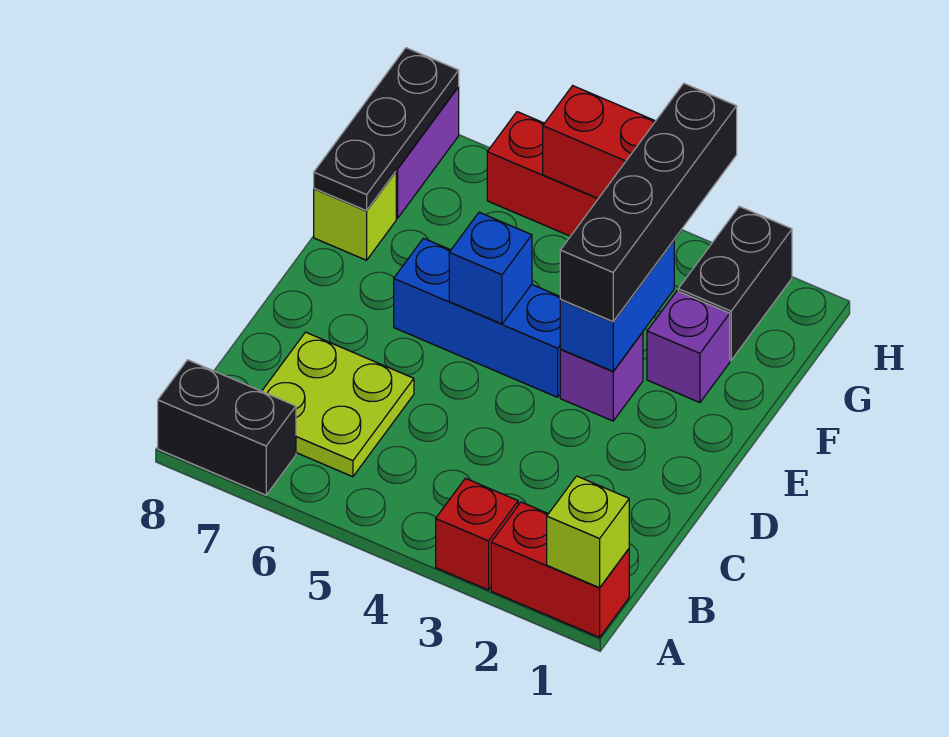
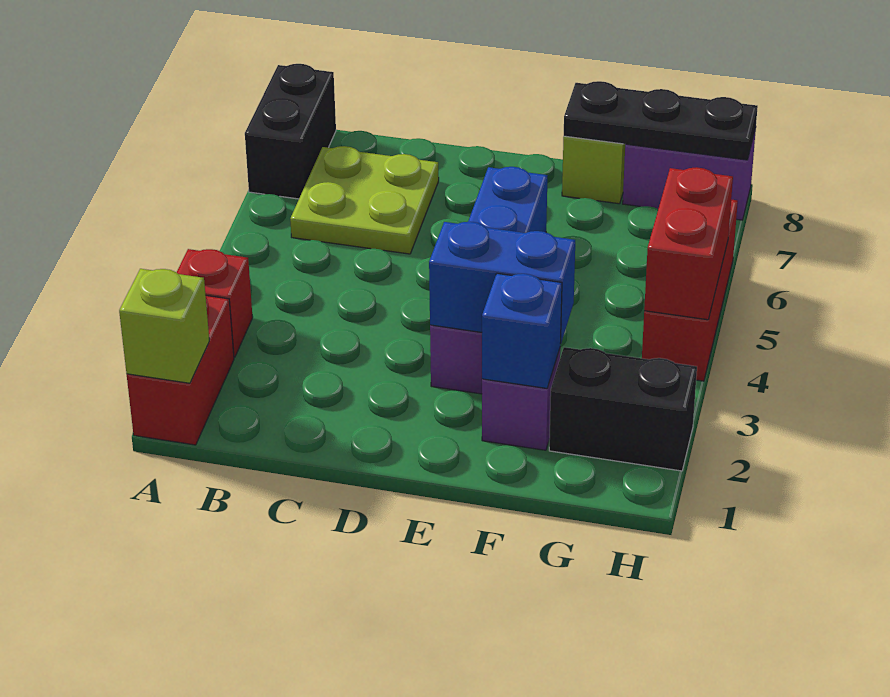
black 1x4 brick [560,84,737,322] -> none
blue 1x1 brick [449,212,532,324] -> blue 1x1 brick moved to [482,273,562,388]

